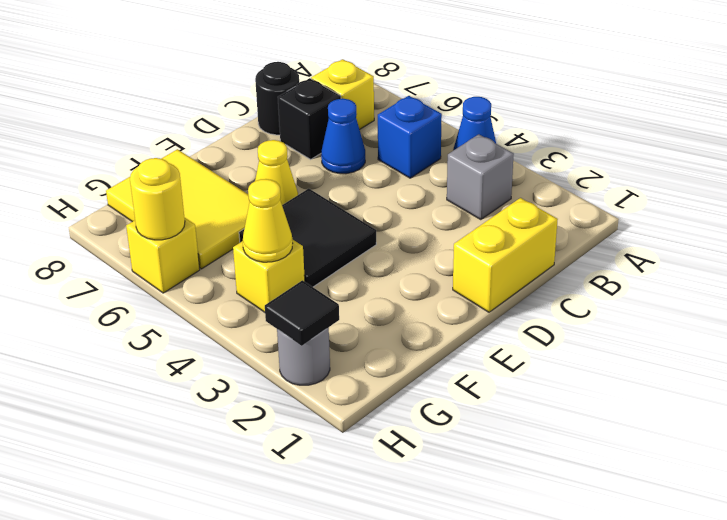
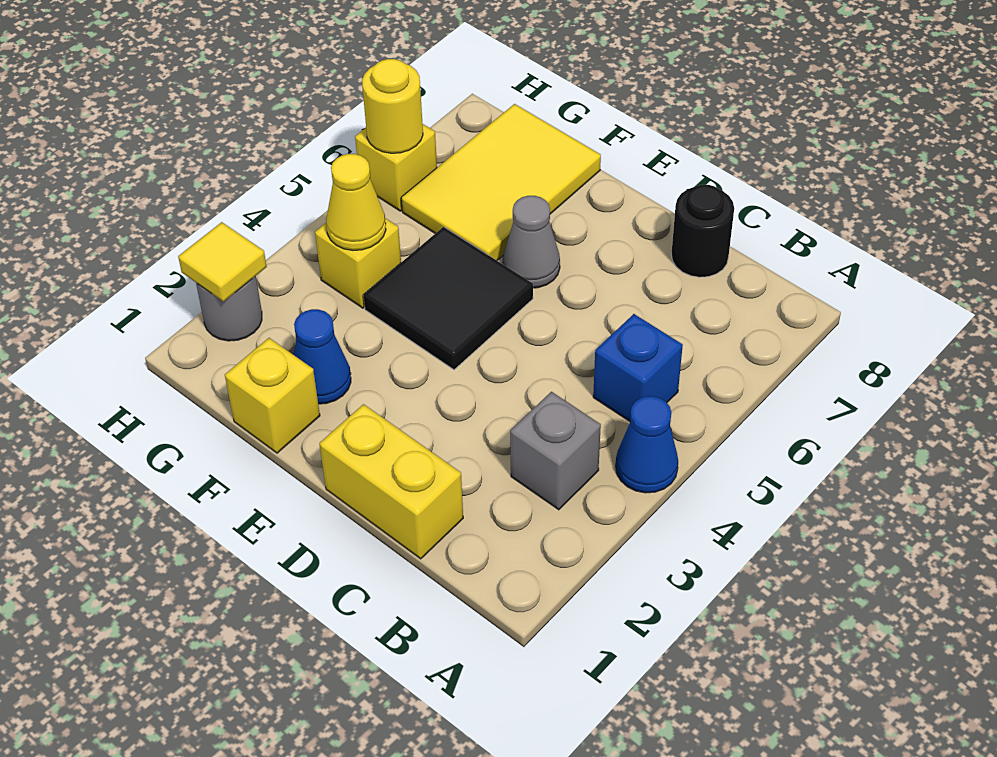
yellow 1x1 brick [311,59,374,129] -> yellow 1x1 brick moved to [225,338,320,453]
blue 1x1 cone [321,99,365,174] -> blue 1x1 cone moved to [293,309,351,404]
black 1x1 brick [278,78,341,159] -> none
yellow 1x1 cone [255,140,298,205] -> grey 1x1 cone [503,196,560,288]
black 1x1 tile [265,280,339,346] -> yellow 1x1 tile [178,222,267,302]

